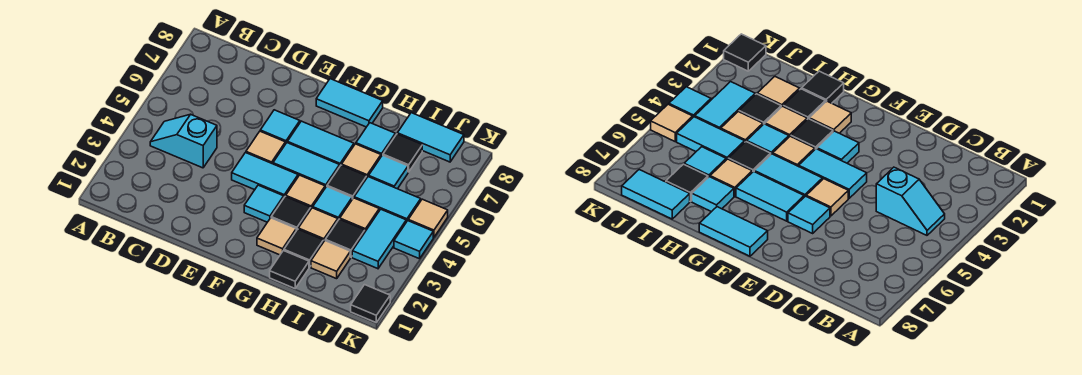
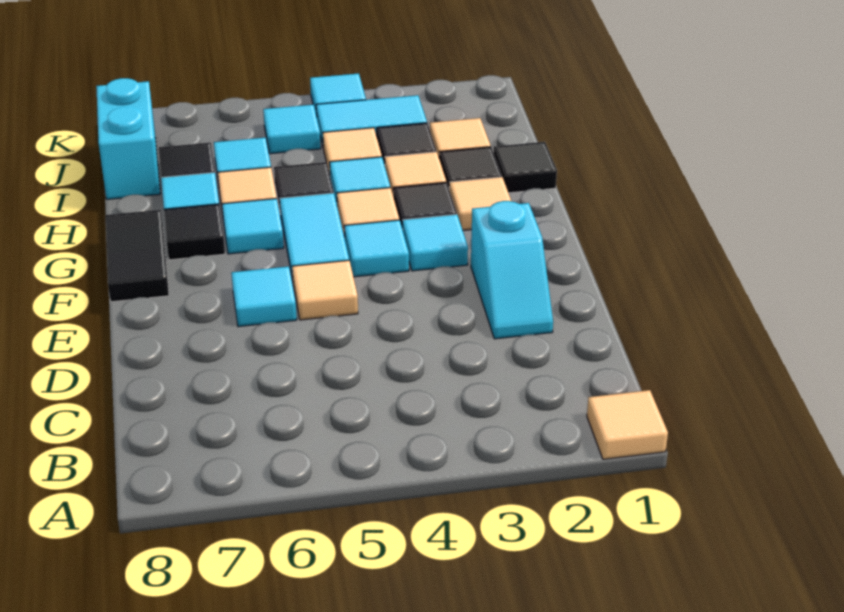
cyan 1x2 slope [150,114,217,168] -> cyan 1x2 slope moved to [471,201,553,339]
cyan 1x2 tile [232,153,298,197] -> cyan 1x1 tile [344,220,409,277]
cyan 1x2 tile [287,121,354,165] -> cyan 1x1 tile [222,199,284,254]
cyan 1x2 tile [316,79,383,127] -> black 1x2 tile [105,210,169,302]
cyan 1x2 tile [354,177,421,222] -> cyan 1x1 tile [263,105,321,154]
cyan 1x2 tile [397,113,464,162] -> cyan 1x2 brick [96,78,160,199]
black 1x1 tile [351,285,390,322] -> black 1x1 tile moved to [164,204,225,260]
tan 1x1 tile [408,199,448,237] -> tan 1x1 tile moved to [587,390,668,459]

